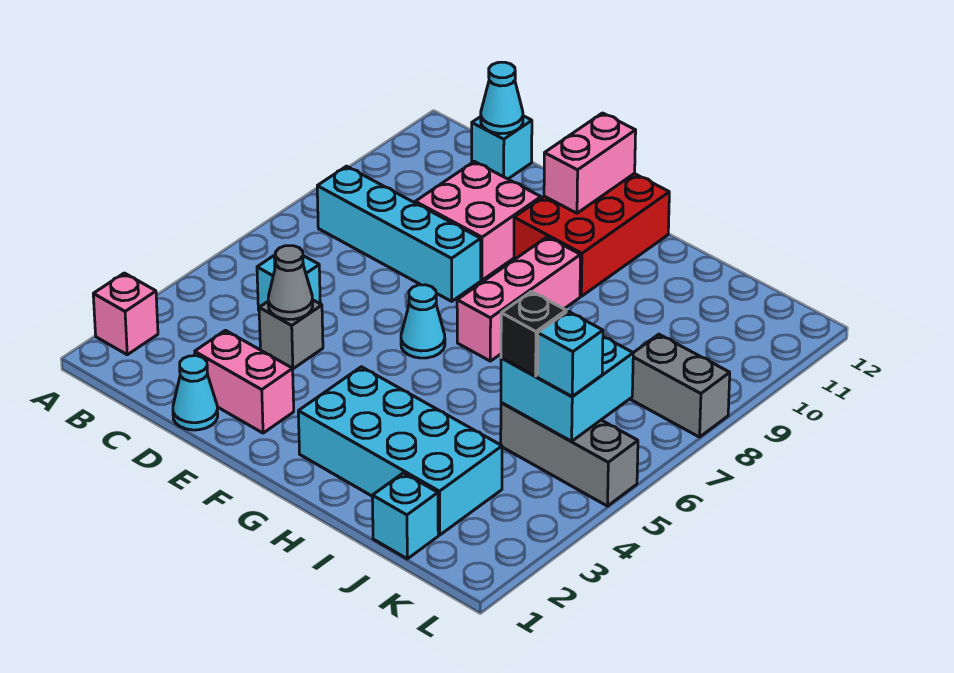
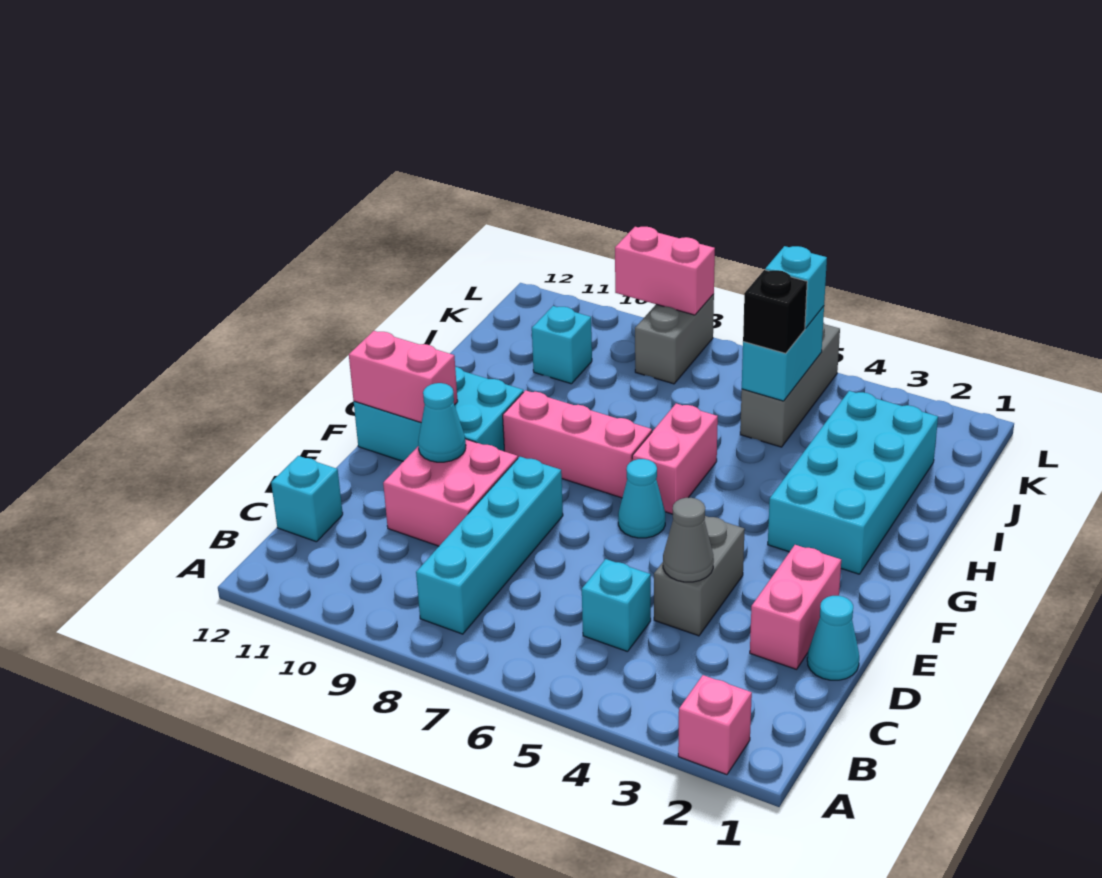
cyan 1x1 cone [481,62,523,134] -> cyan 1x1 cone moved to [418,383,466,462]
grey 1x1 brick [259,300,323,369] -> grey 1x2 brick [654,516,745,636]
red 2x3 brick [514,174,669,296] -> cyan 2x3 brick [354,367,523,461]
none -> pink 1x2 brick [632,404,718,514]
cyan 1x1 brick [372,473,438,559] -> cyan 1x1 brick moved to [532,306,592,384]
cyan 2x2 brick [501,337,633,441] -> cyan 1x2 brick [742,306,824,401]
none -> pink 1x2 brick [615,227,715,315]

